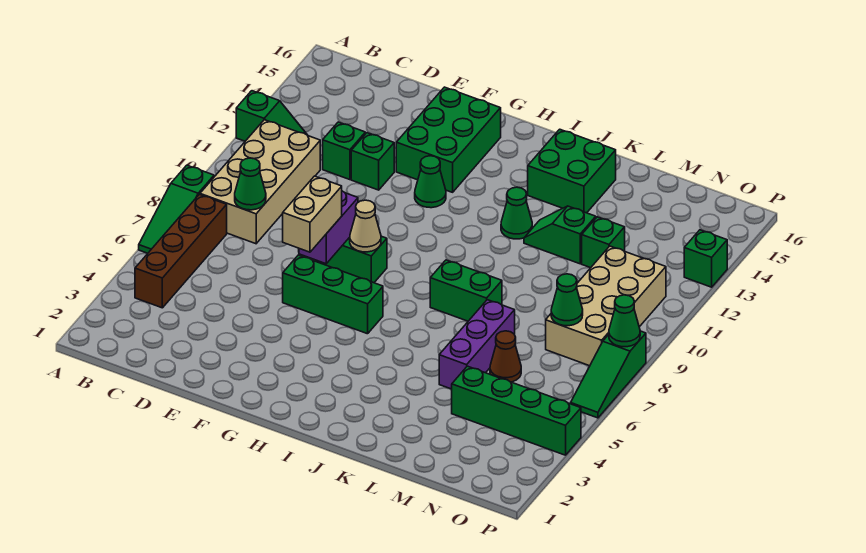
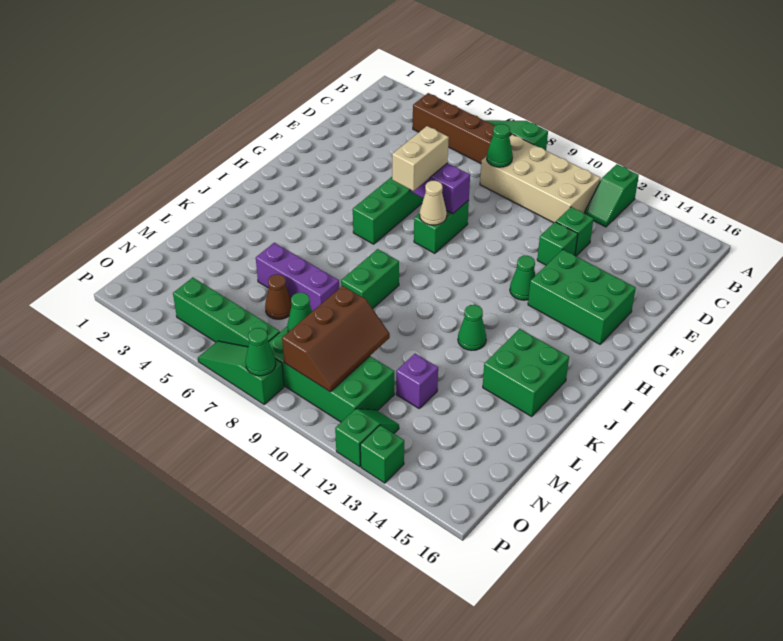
tan 1x2 brick [283,176,342,252] -> tan 1x2 brick turned to [392,126,449,191]
green 1x2 slope [524,206,596,264] -> green 1x2 slope moved to [335,409,399,467]
green 1x4 brick [452,366,581,455] -> green 1x4 brick turned to [173,278,280,347]
none -> brown 2x3 slope [282,286,390,392]
green 1x1 brick [582,217,625,268] -> purple 1x1 brick [396,354,438,408]
tan 2x4 brick [546,246,666,366] -> green 2x4 brick [269,326,394,422]

